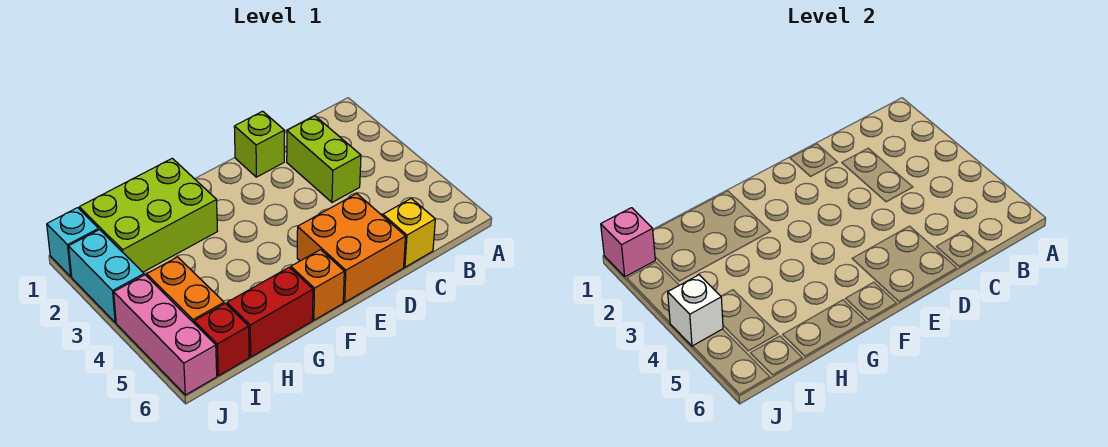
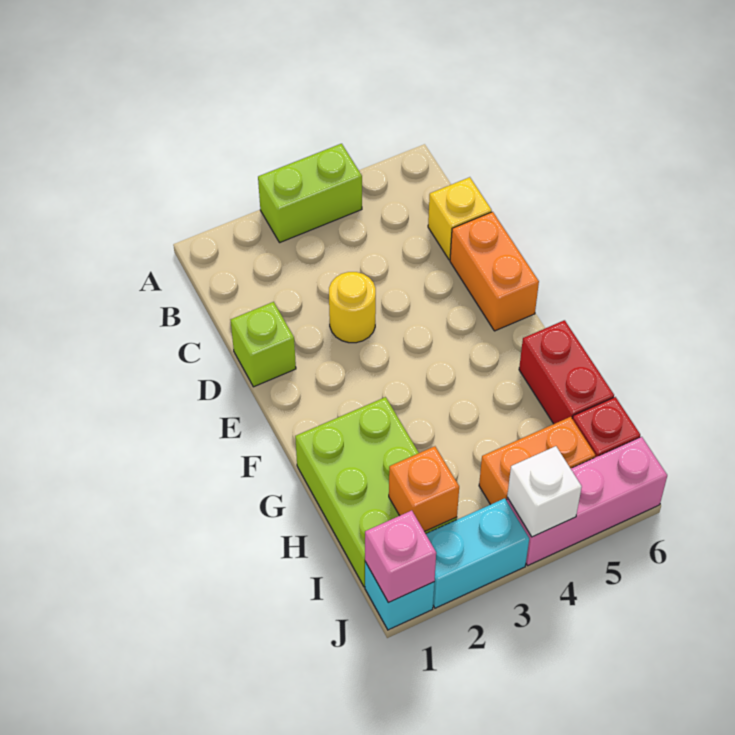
lime 1x2 brick [287,116,361,202] -> lime 1x2 brick moved to [258,144,362,243]
none -> yellow 1x1 round brick [329,272,376,343]
orange 2x2 brick [297,194,406,302] -> orange 1x2 brick [450,212,539,331]
orange 1x1 brick [291,250,344,320] -> orange 1x1 brick moved to [389,446,459,532]

